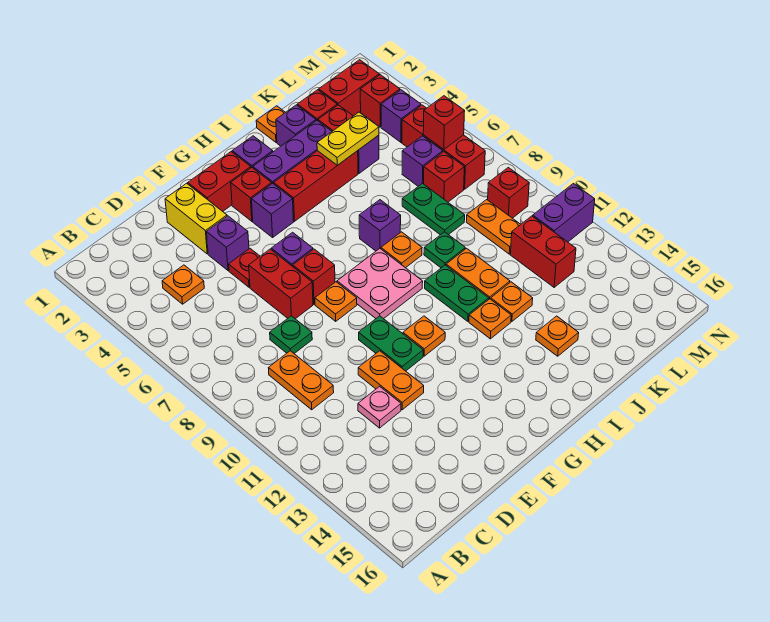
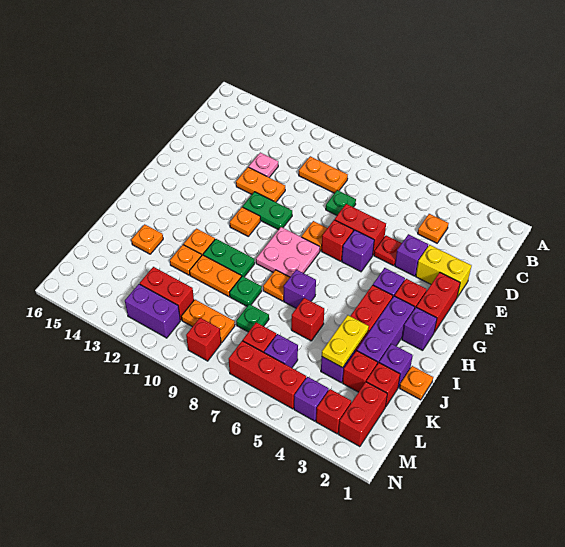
green 1x2 plate [402,183,465,235] -> green 1x1 plate [236,304,269,332]
red 1x1 brick [423,96,465,150] -> red 1x1 brick moved to [291,298,324,341]
purple 1x2 brick [533,184,595,242] -> purple 1x2 brick turned to [125,284,180,338]

